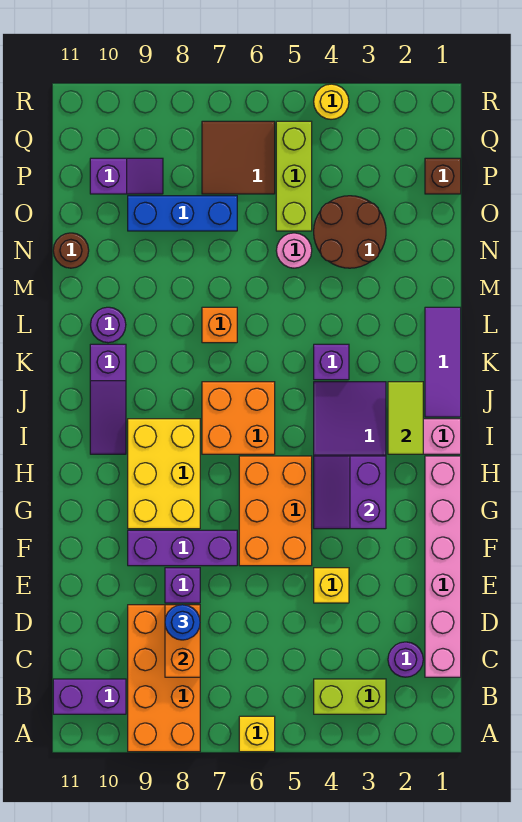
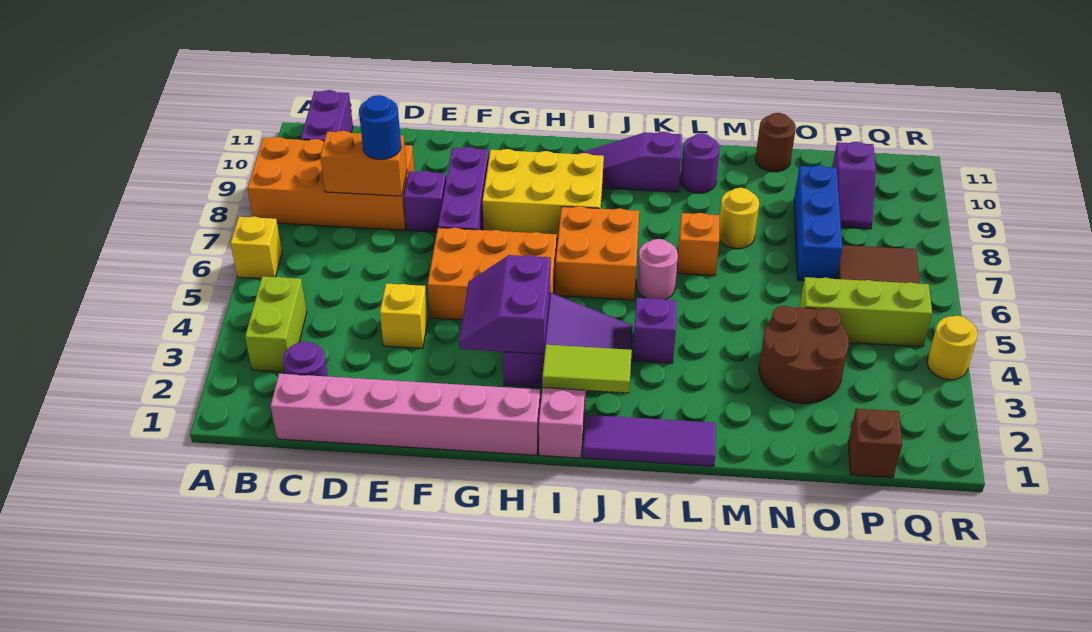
purple 2x2 slope [314,456,386,529] -> purple 2x2 slope turned to [459,255,551,354]
none -> yellow 1x1 round brick [719,188,759,249]
pink 1x1 round brick [276,233,312,268] -> pink 1x1 round brick moved to [637,239,678,300]

